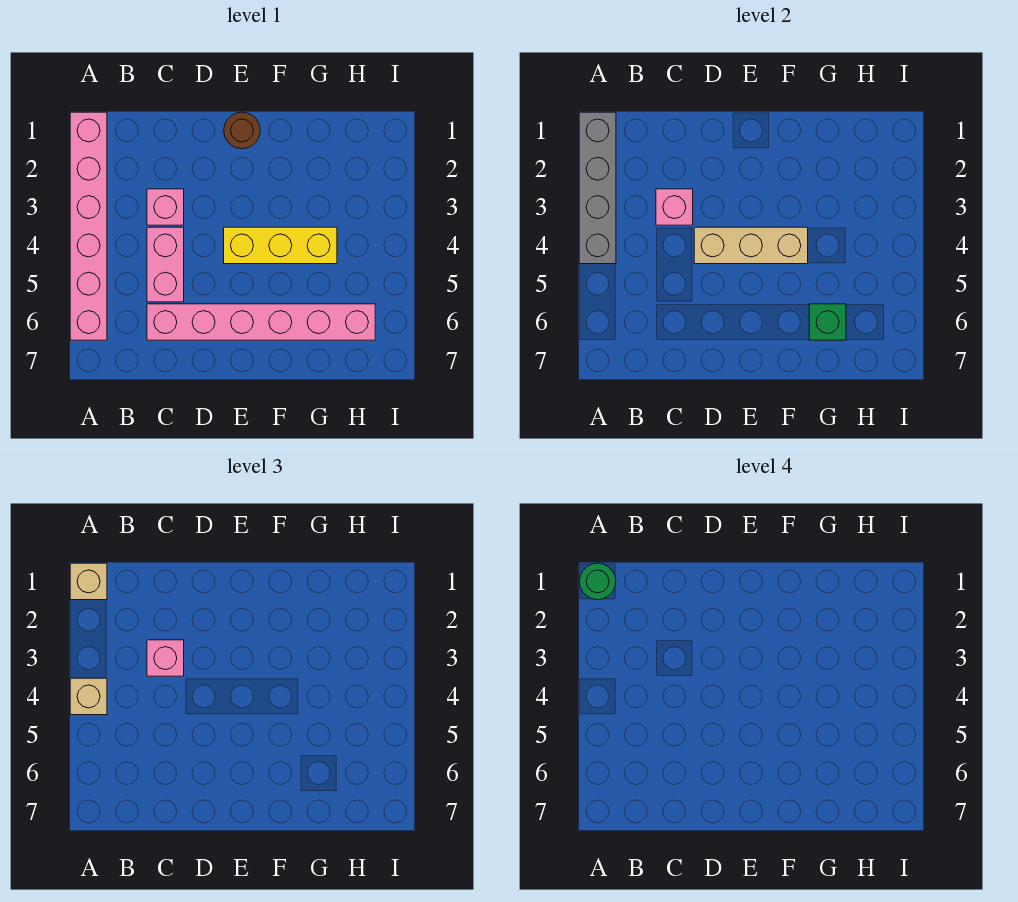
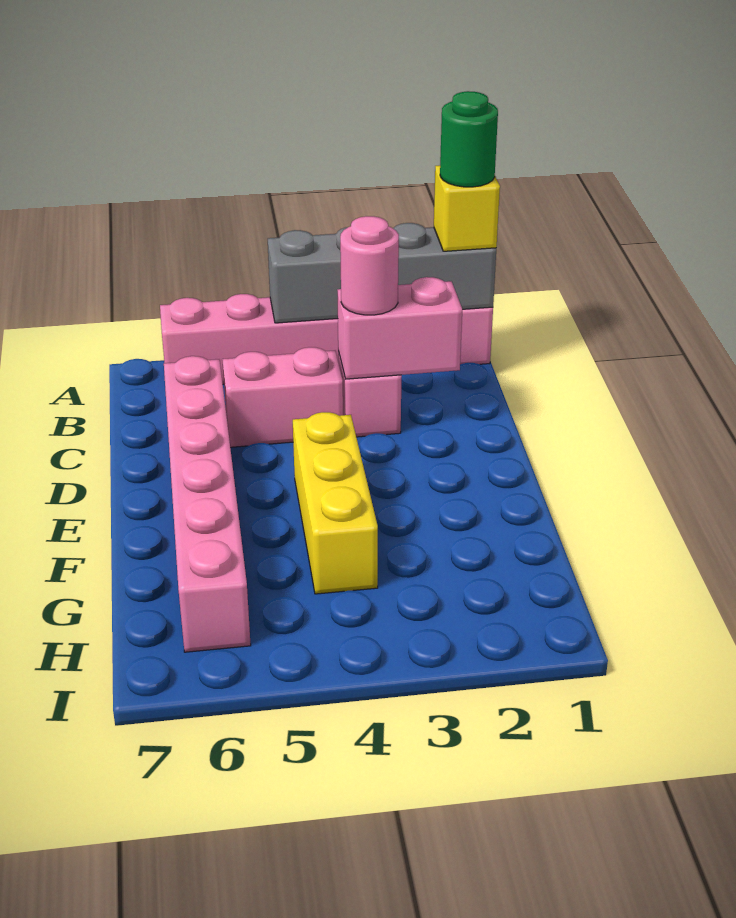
tan 1x1 brick [70,563,107,600] -> yellow 1x1 brick [434,165,500,251]
tan 1x1 brick [70,678,107,715] -> none
pink 1x1 brick [656,189,693,225] -> pink 1x2 brick [338,277,462,379]
pink 1x1 brick [147,640,184,676] -> pink 1x1 round brick [340,216,399,315]
tan 1x3 brick [694,227,808,264] -> none
brown 1x1 round brick [224,112,260,149] -> none
green 1x1 brick [809,304,846,340] -> none

